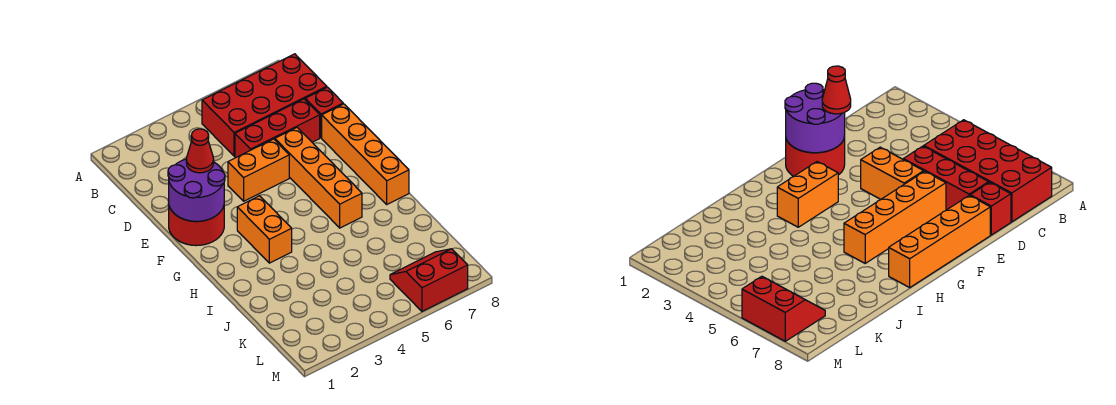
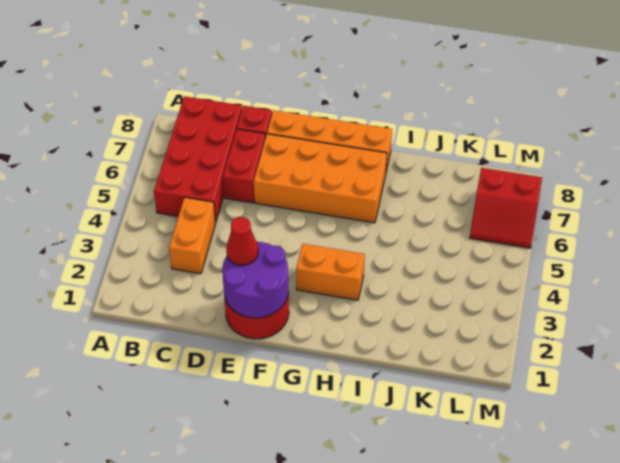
red 1x3 brick [235,99,320,158] -> red 1x2 brick [223,129,265,203]
orange 1x2 brick [228,139,289,201] -> orange 1x2 brick moved to [169,197,215,274]
orange 1x4 brick [275,128,362,228] -> orange 2x4 brick [254,134,387,223]
red 2x2 slope [390,249,468,311] -> red 2x2 slope turned to [470,168,542,248]

